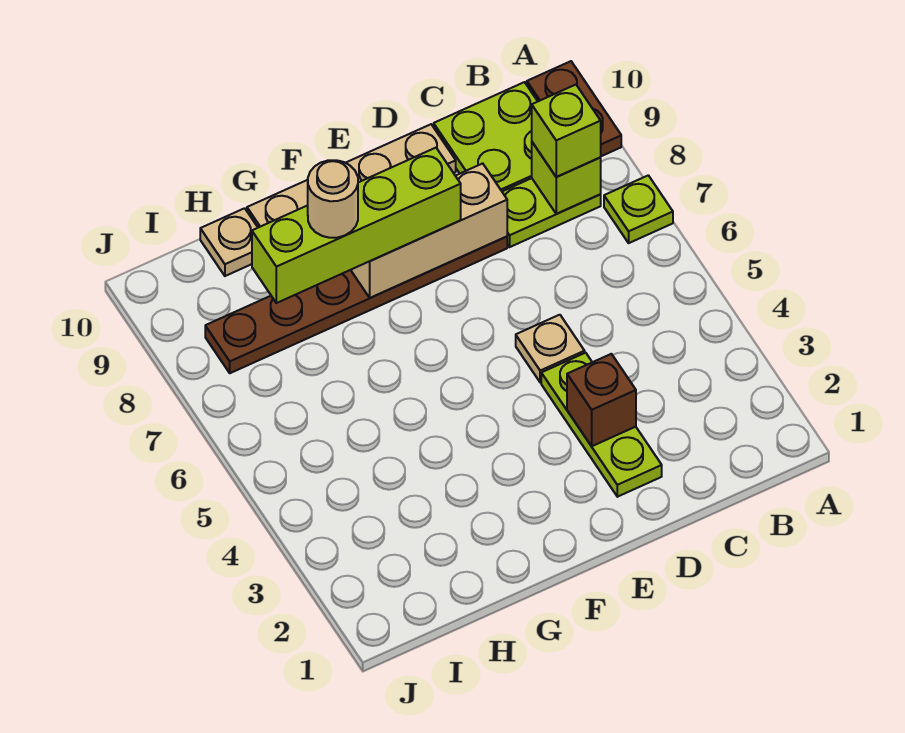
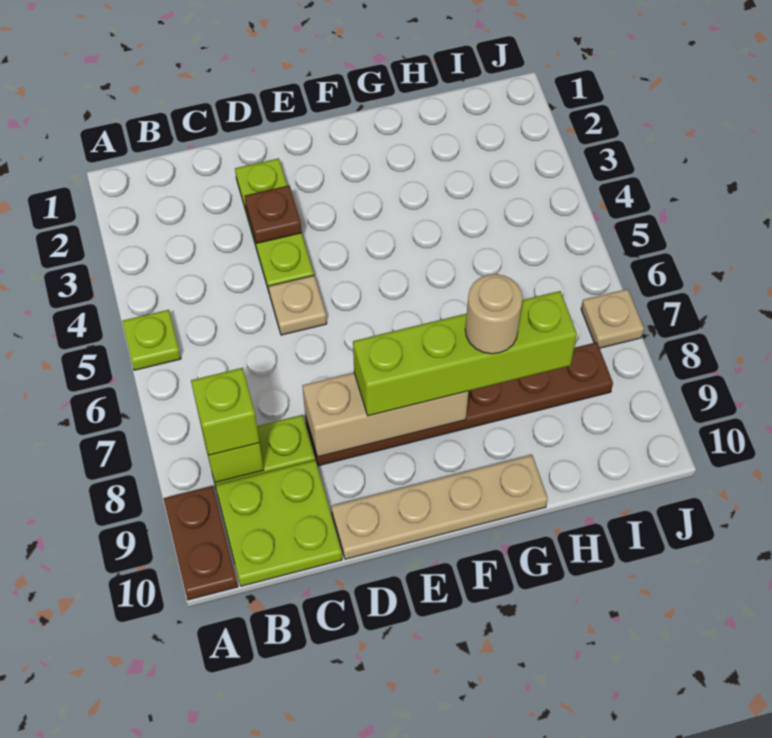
lime 1x1 plate [604,175,673,243] -> lime 1x1 plate moved to [122,310,181,370]
brown 1x1 brick [567,354,636,446] -> brown 1x1 plate [245,185,302,243]
tan 1x1 plate [200,208,258,276] -> tan 1x1 plate moved to [581,289,644,348]

